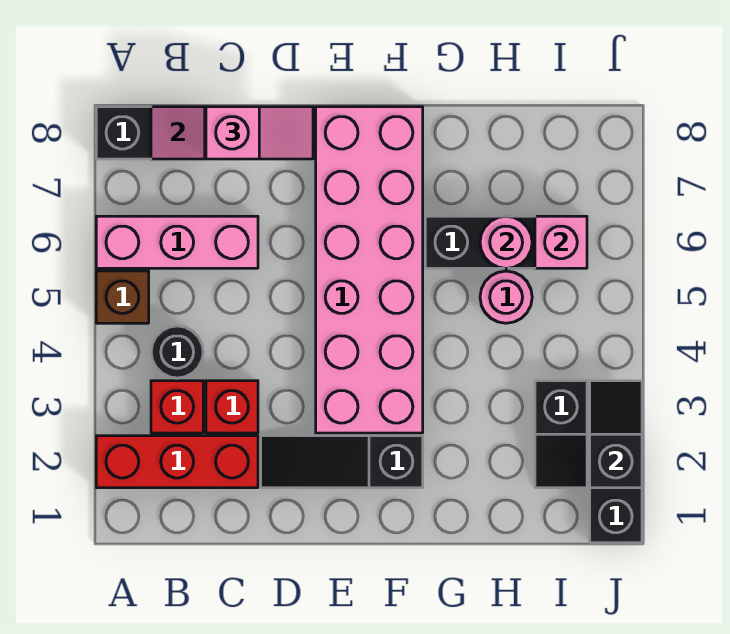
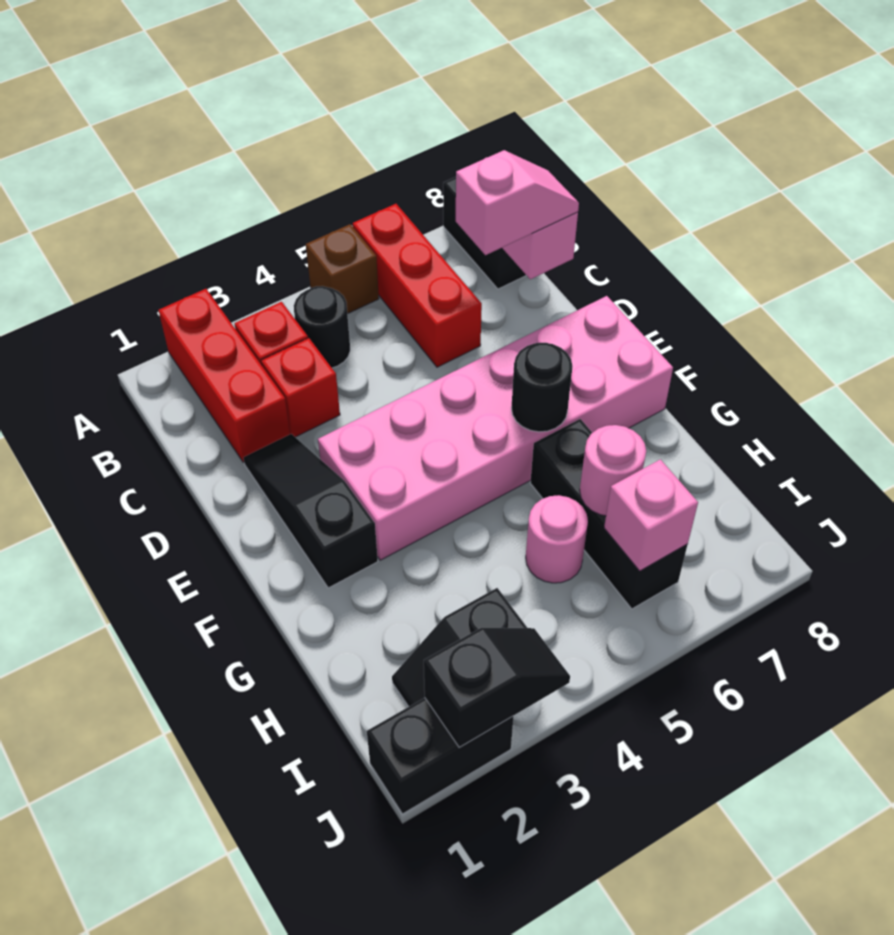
pink 1x3 brick [96,216,258,268] -> red 1x3 brick [353,204,482,367]
pink 1x2 slope [206,107,313,159] -> pink 1x2 slope turned to [456,150,579,255]
none -> black 1x1 round brick [511,343,573,432]

